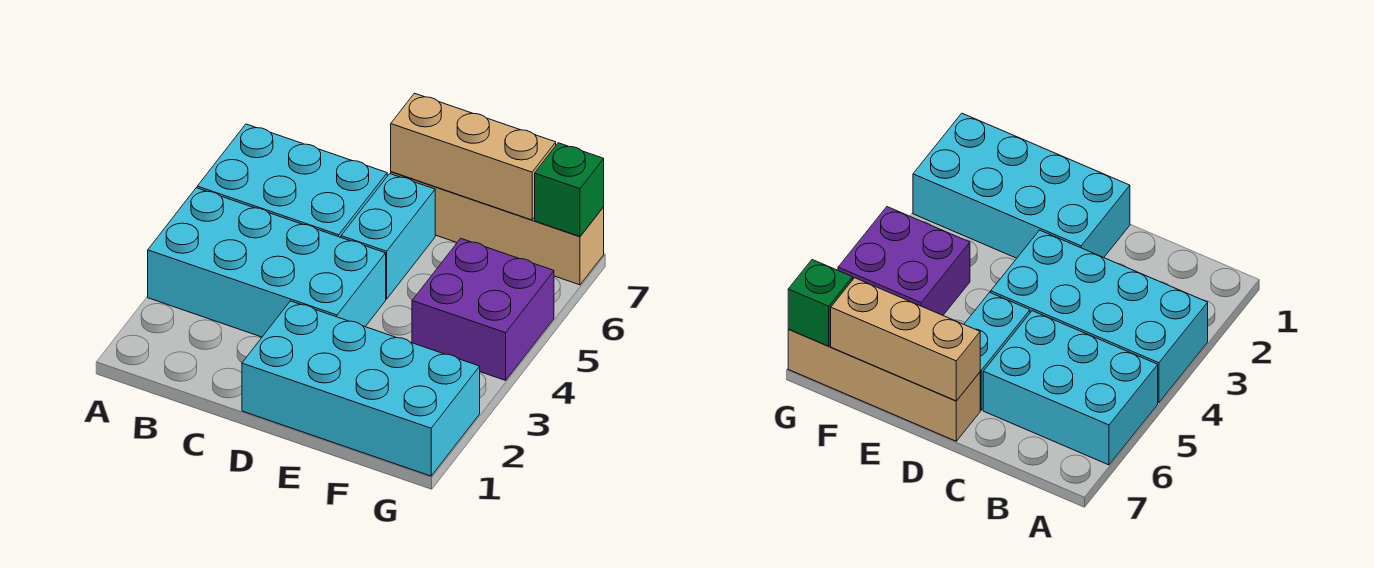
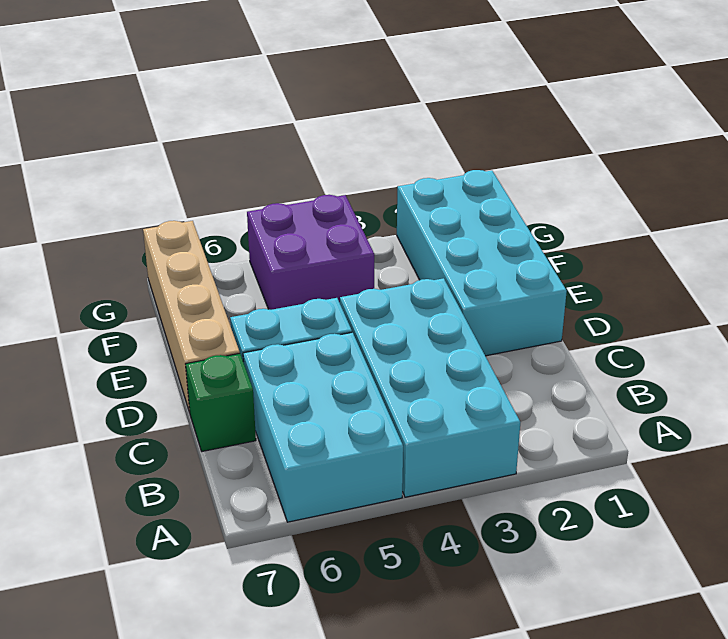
tan 1x3 brick [391,93,556,220] -> none
green 1x1 brick [535,143,604,236] -> green 1x1 brick moved to [186,354,256,451]

